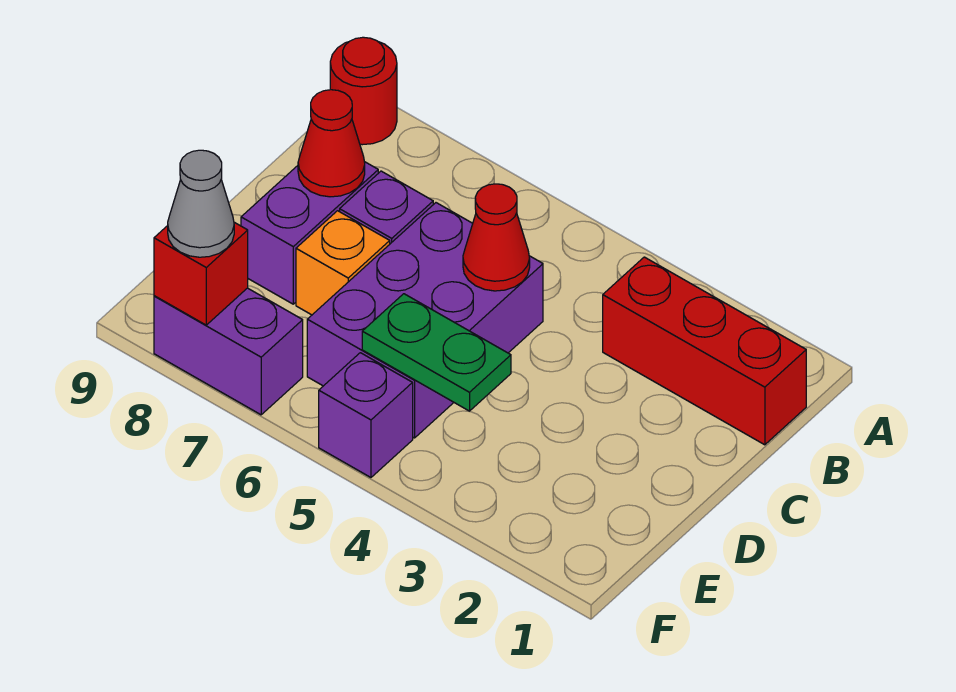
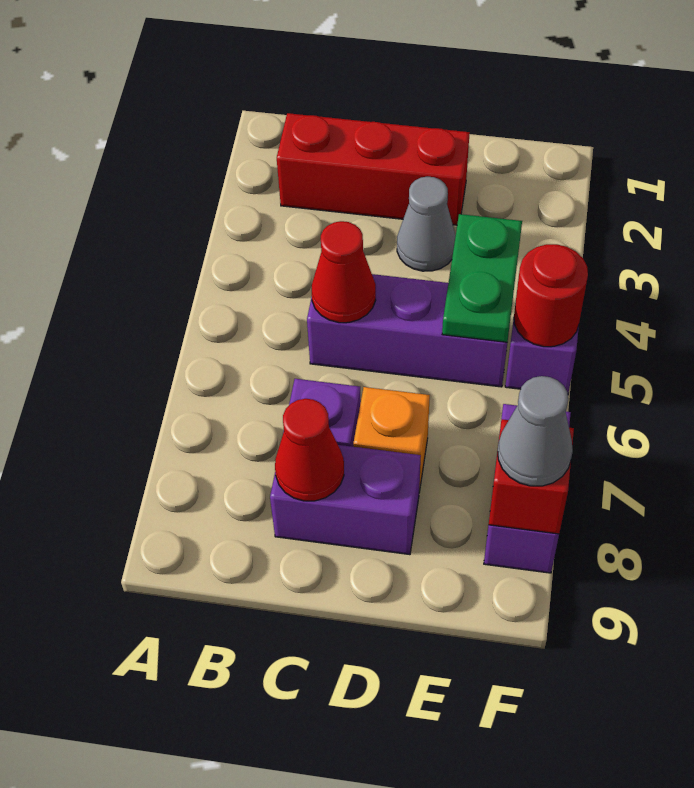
red 1x1 round brick [330,37,397,145] -> red 1x1 round brick moved to [514,244,588,347]
red 1x3 brick [603,257,806,445] -> red 1x3 brick turned to [277,113,470,225]
purple 2x3 brick [307,203,543,438] -> purple 1x3 brick [307,274,510,387]
none -> grey 1x1 cone [397,177,456,271]

